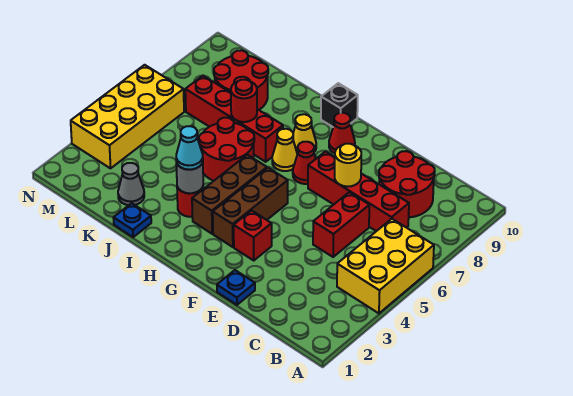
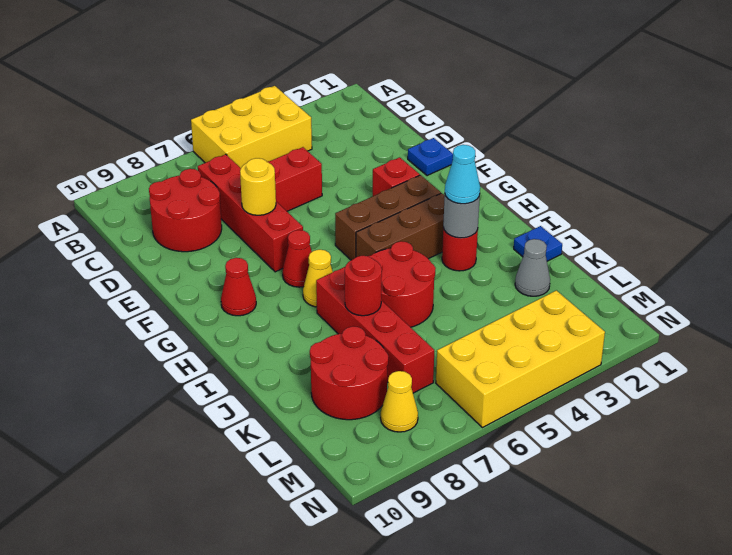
yellow 1x1 cone [293,114,316,154] -> yellow 1x1 cone moved to [381,371,418,432]
black 1x1 brick [321,83,358,127] -> none

